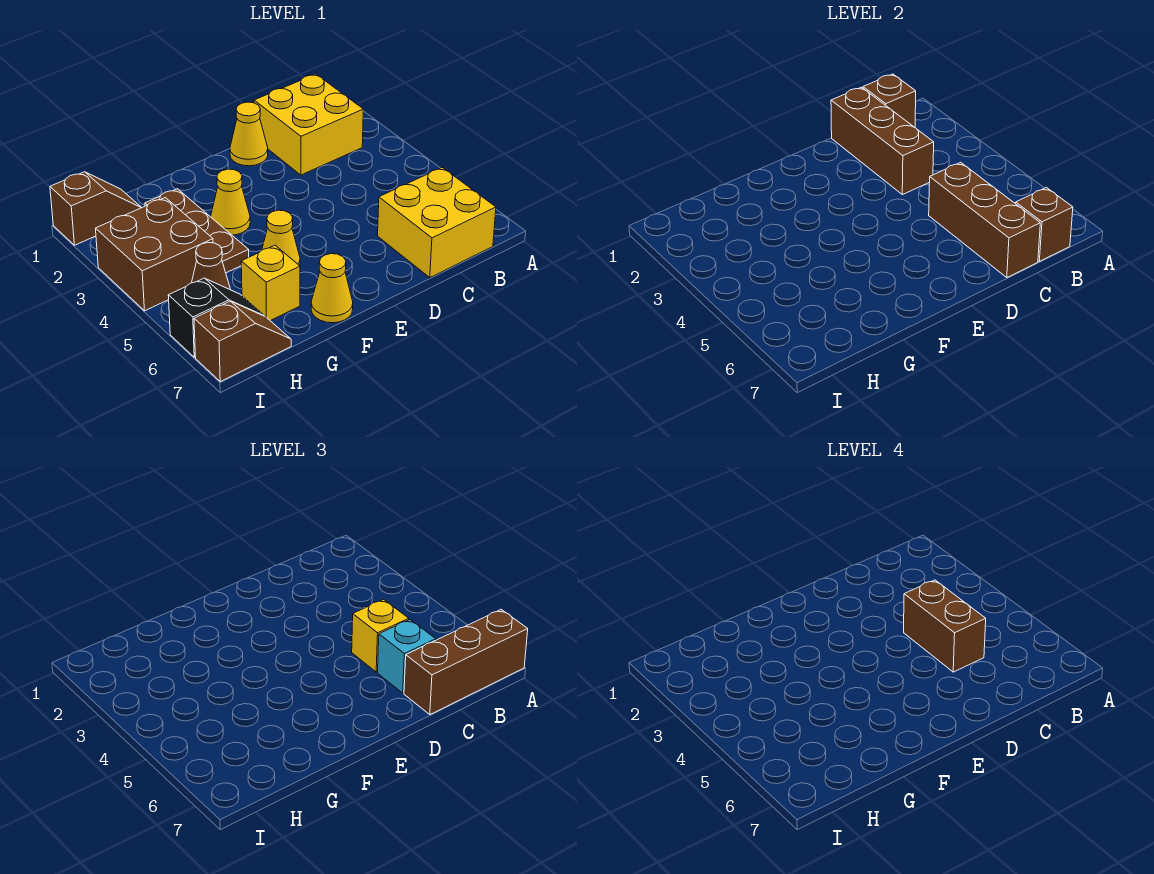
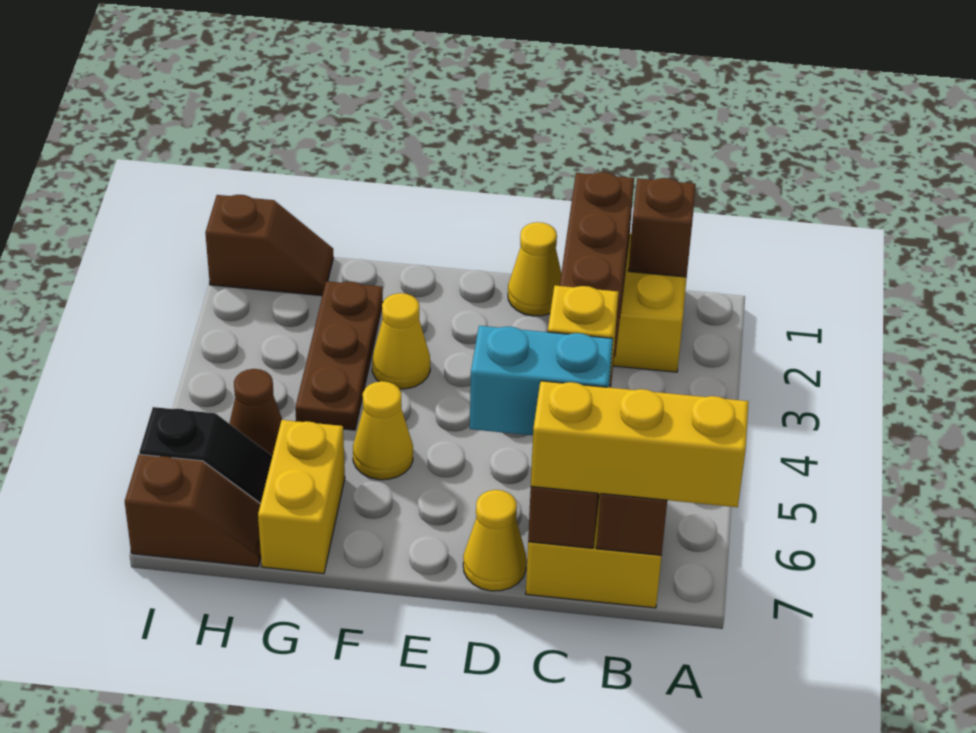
brown 1x3 brick [404,610,528,715] -> yellow 1x3 brick [531,381,749,507]
brown 1x2 brick [904,580,986,672] -> none
cyan 1x1 brick [378,620,436,693] -> cyan 1x2 brick [470,326,613,435]
yellow 1x1 cone [311,254,353,323] -> yellow 1x1 cone moved to [463,490,526,591]
yellow 1x1 brick [241,245,300,321] -> yellow 1x2 brick [258,420,345,574]
brown 2x2 brick [96,198,213,311] -> none

